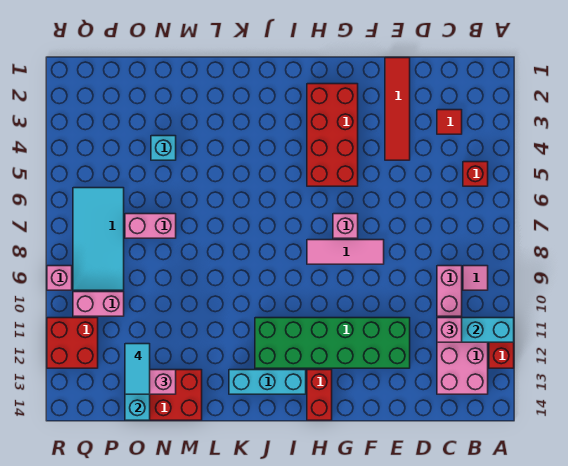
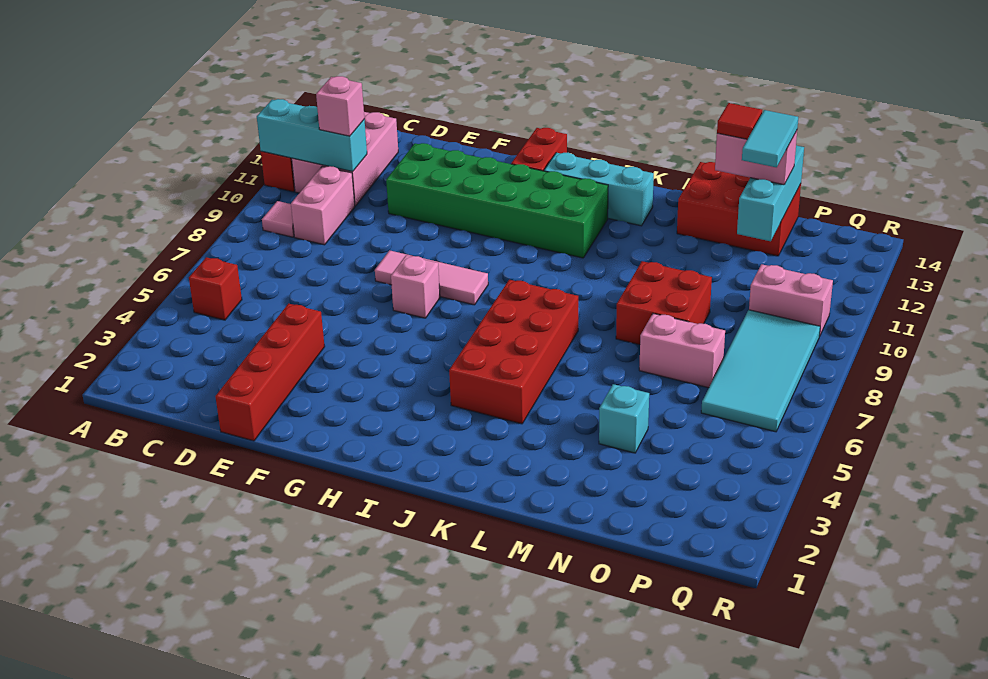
red 1x1 tile [437,110,462,134] -> red 1x1 tile moved to [717,103,762,139]
red 1x4 tile [385,58,410,160] -> red 1x4 brick [215,304,325,441]
red 2x4 brick [307,84,358,186] -> red 2x4 brick moved to [449,280,578,424]
red 2x2 brick [47,318,98,368] -> red 2x2 brick moved to [616,261,712,345]
pink 1x1 brick [47,266,72,290] -> none

